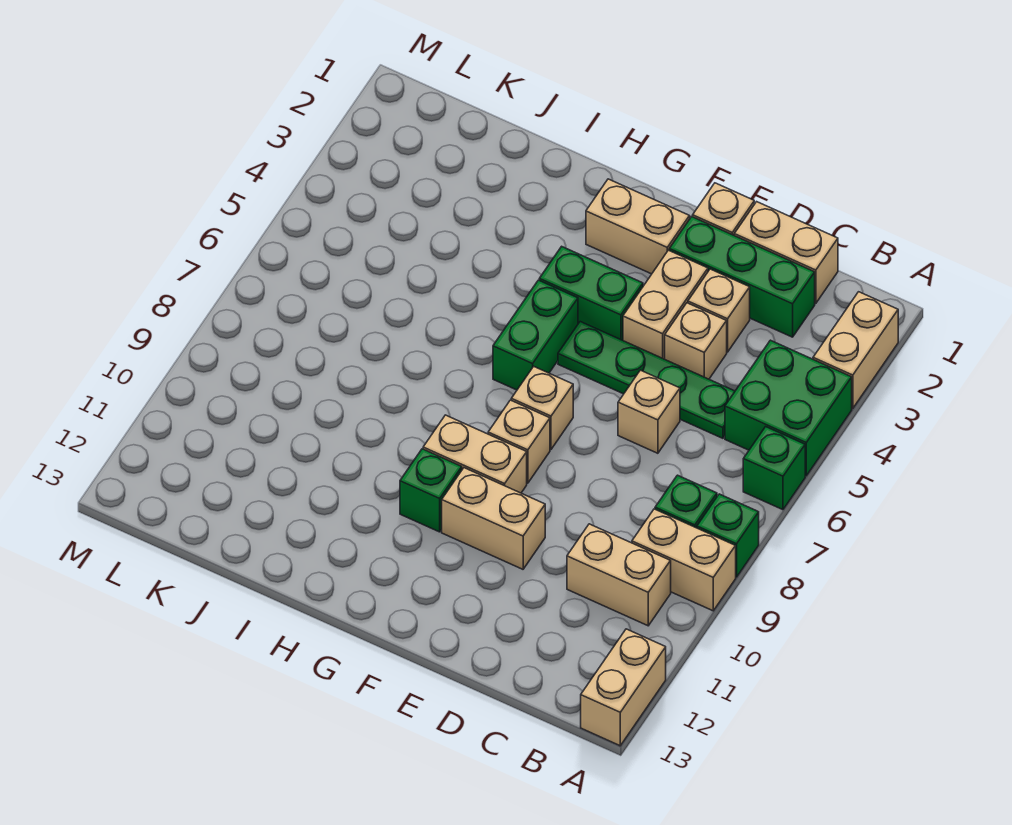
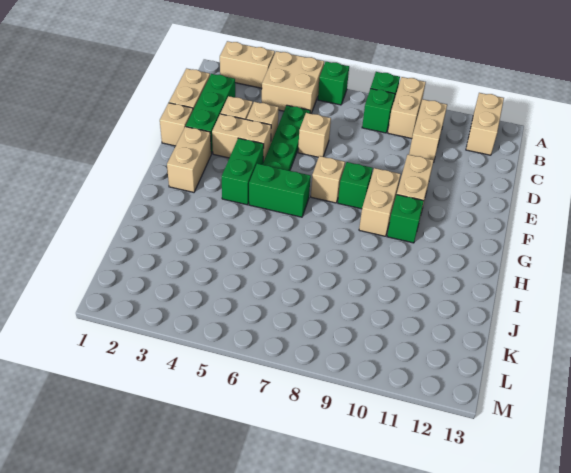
green 2x2 brick [725,340,852,476] -> tan 2x2 brick [262,51,324,114]
tan 1x2 brick [581,629,666,746] -> tan 1x2 brick turned to [466,93,504,155]
tan 1x1 brick [488,400,550,483] -> green 1x1 brick [338,162,373,209]

